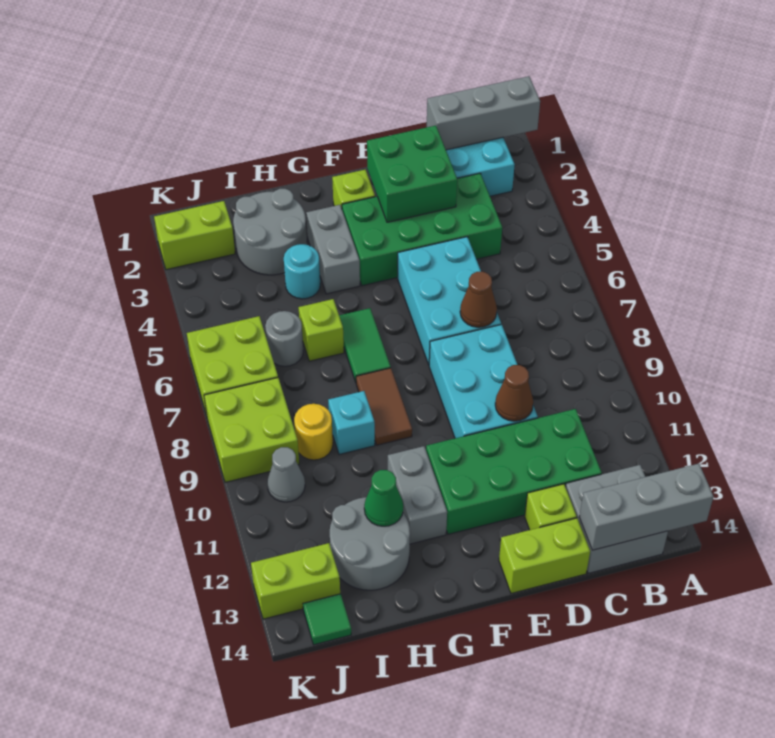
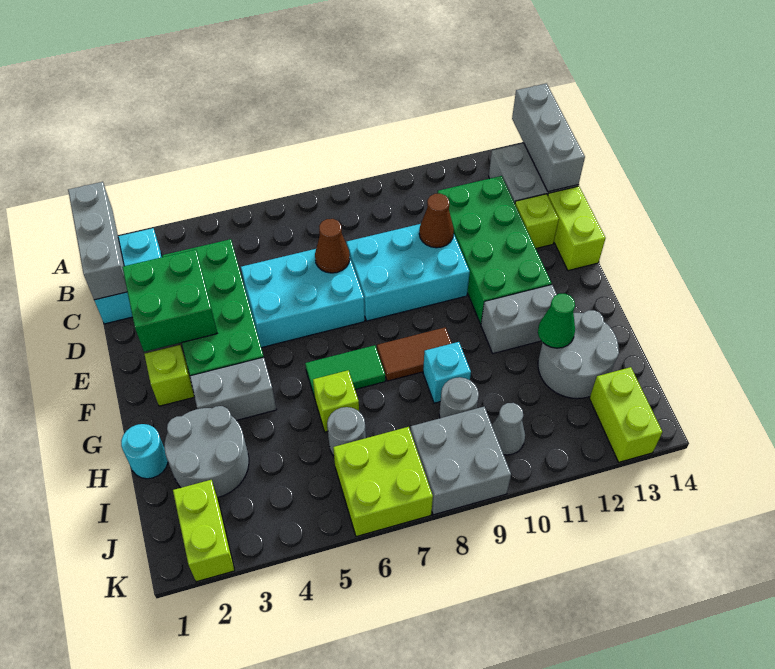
cyan 1x1 round brick [284,244,320,299] -> cyan 1x1 round brick moved to [121,424,168,479]
yellow 1x1 round brick [294,404,333,460] -> grey 1x1 round brick [439,377,479,418]
lime 2x2 brick [204,378,299,482] -> grey 2x2 brick [410,407,511,515]
green 1x1 tile [303,594,351,645] -> none

